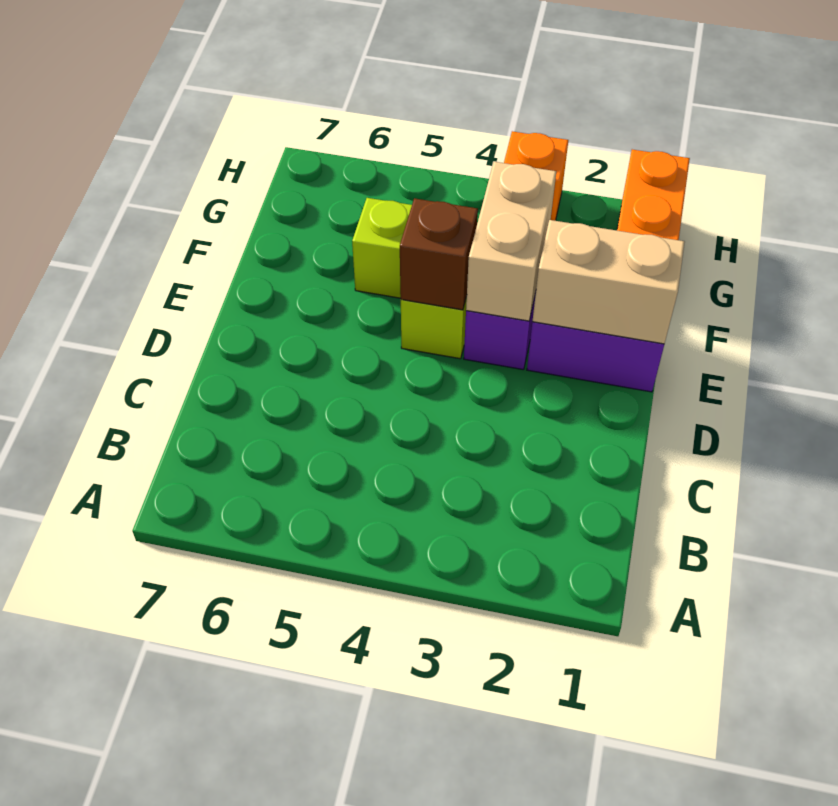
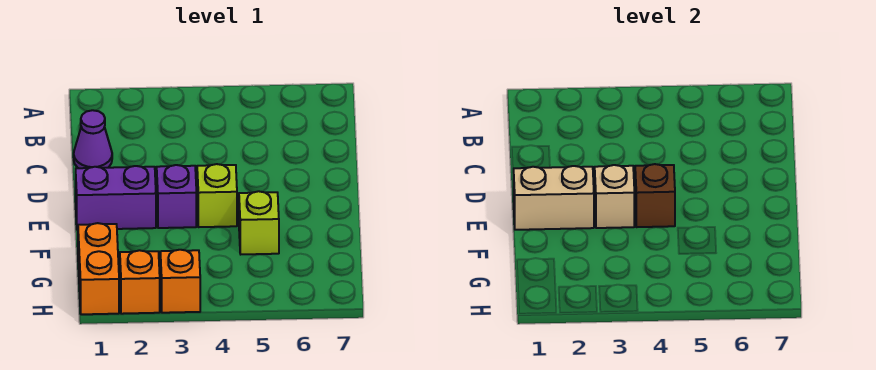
none -> purple 1x1 cone [74,110,112,168]
tan 1x2 brick [466,162,556,321] -> tan 1x1 brick [595,165,634,228]
none -> orange 1x1 brick [120,250,160,314]

